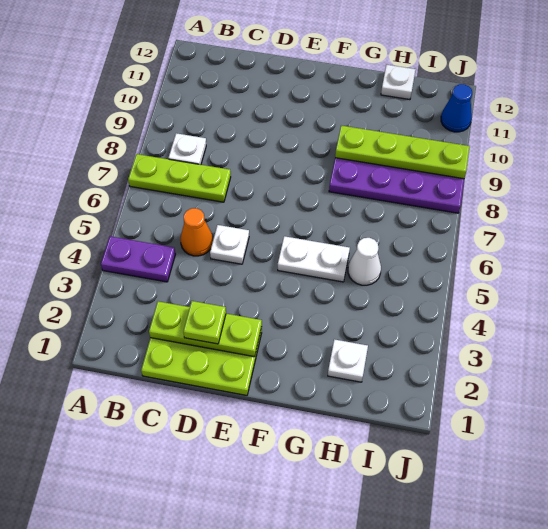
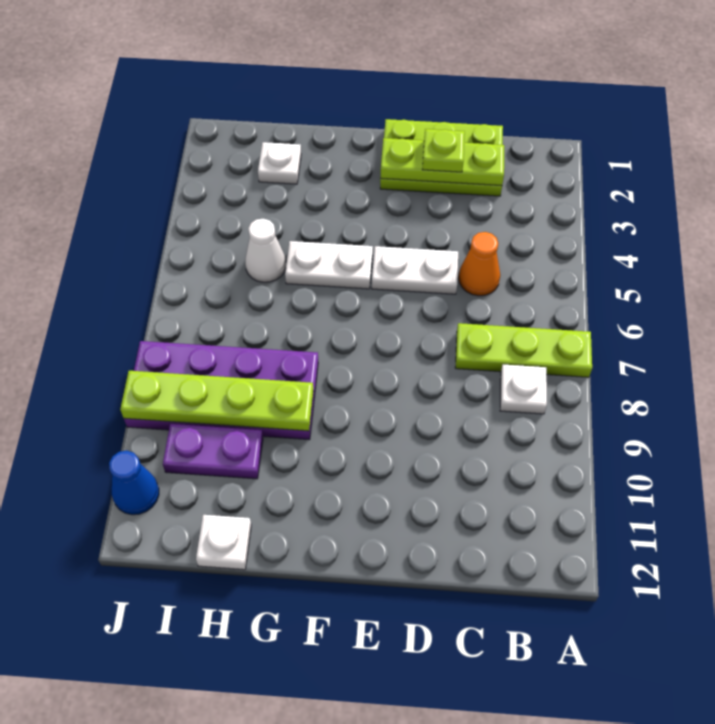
purple 1x2 plate [101,236,175,282] -> purple 1x2 plate moved to [163,424,263,479]
white 1x1 plate [210,225,249,264] -> white 1x2 plate [372,246,458,294]

